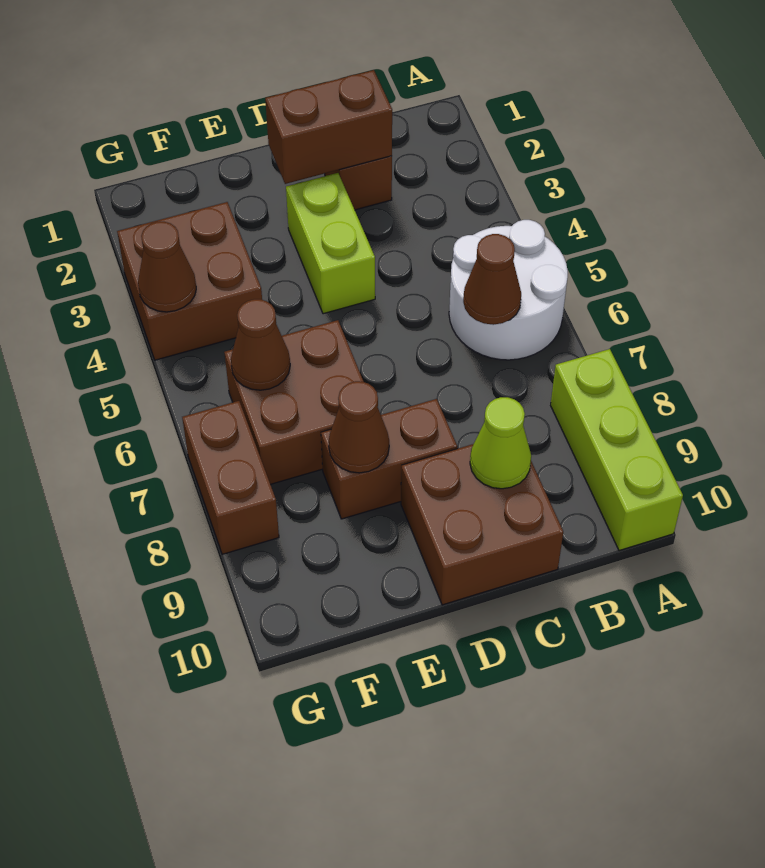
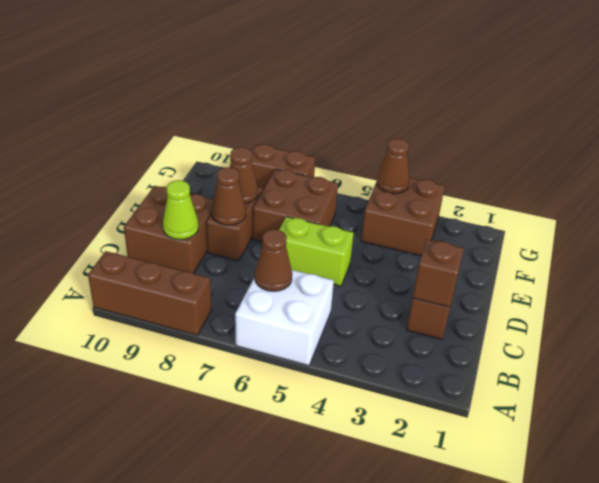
white 2x2 round brick [449,220,568,360] -> white 2x2 brick [235,270,334,366]
lime 1x3 brick [551,349,683,551] -> brown 1x3 brick [88,251,212,335]
brown 1x2 brick [265,70,392,184] -> brown 1x1 brick [413,239,464,307]
lime 1x2 brick [286,173,375,314] -> lime 1x2 brick moved to [279,217,354,286]
brown 1x1 cone [231,299,290,390] -> brown 1x1 cone moved to [211,167,246,225]

